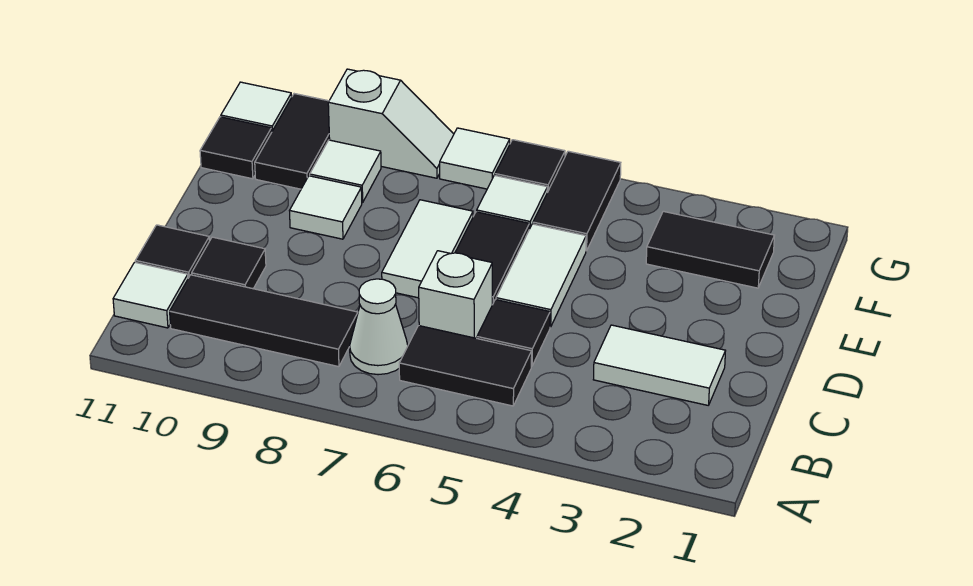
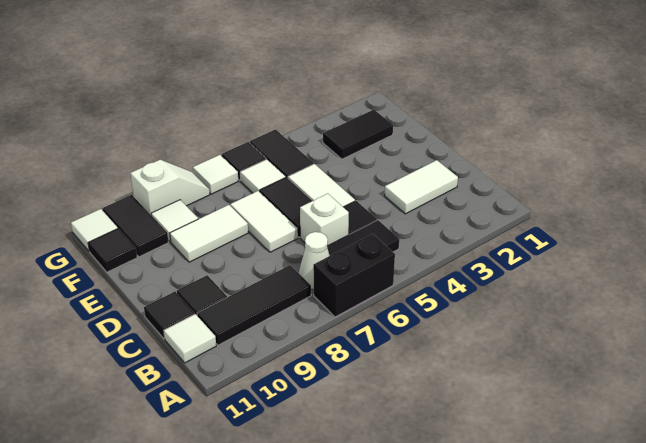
none -> black 1x2 brick [313,234,395,317]
white 1x1 tile [290,176,362,239] -> white 1x2 tile [170,205,248,262]

